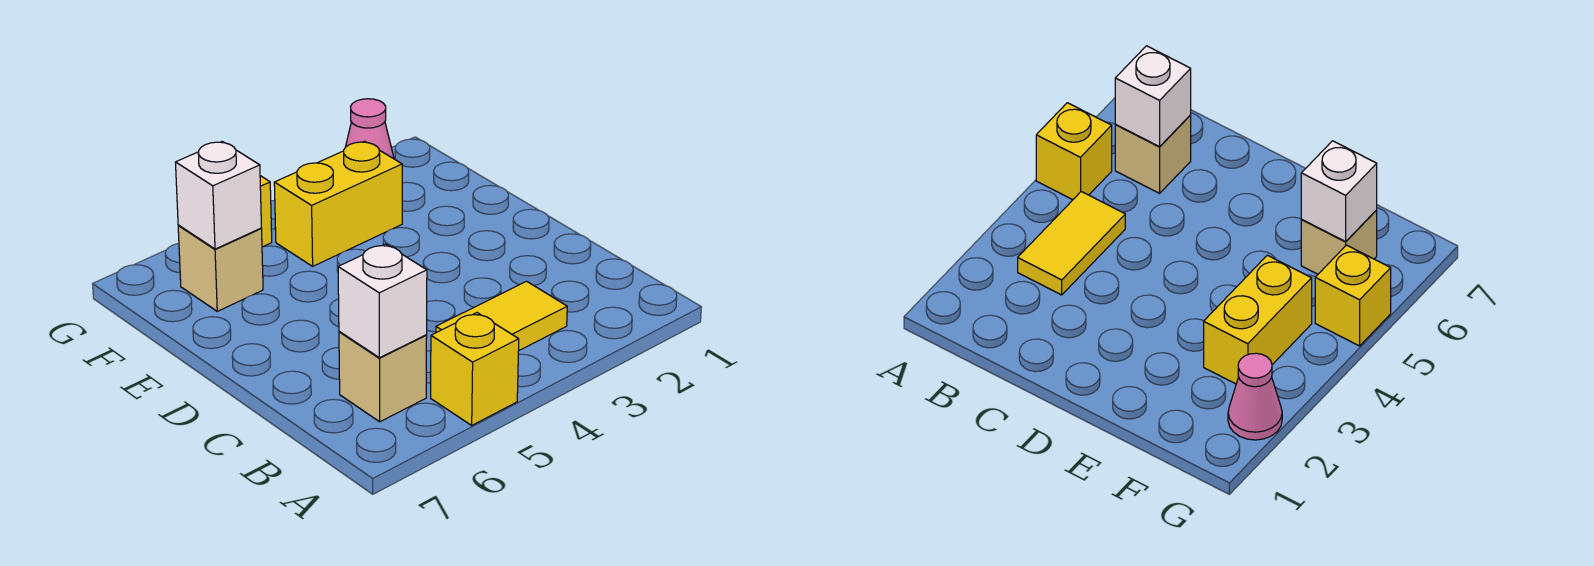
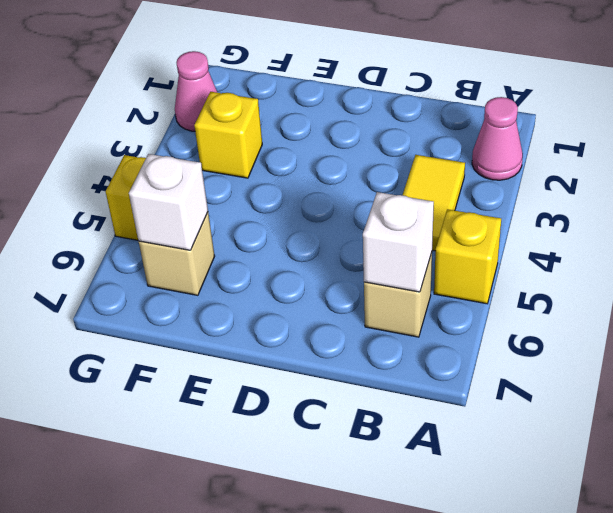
none -> pink 1x1 cone [472,97,523,180]
yellow 1x2 brick [274,141,402,266] -> yellow 1x1 brick [194,92,262,178]

